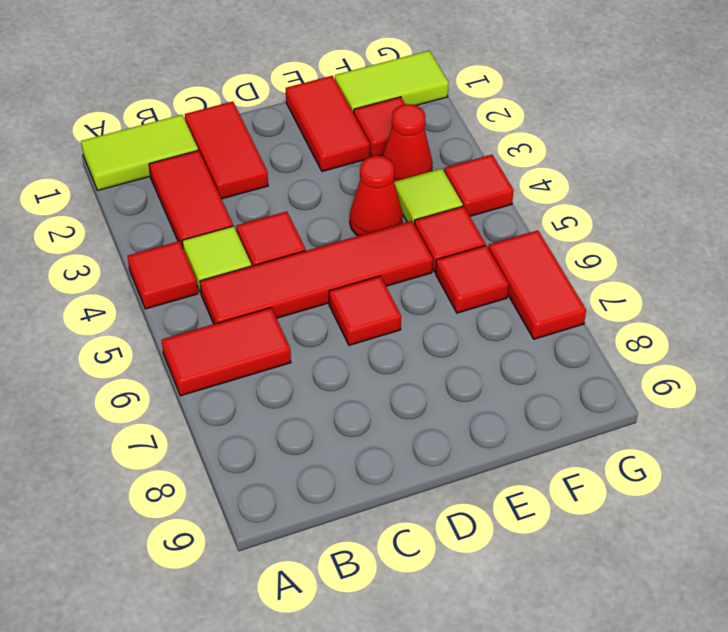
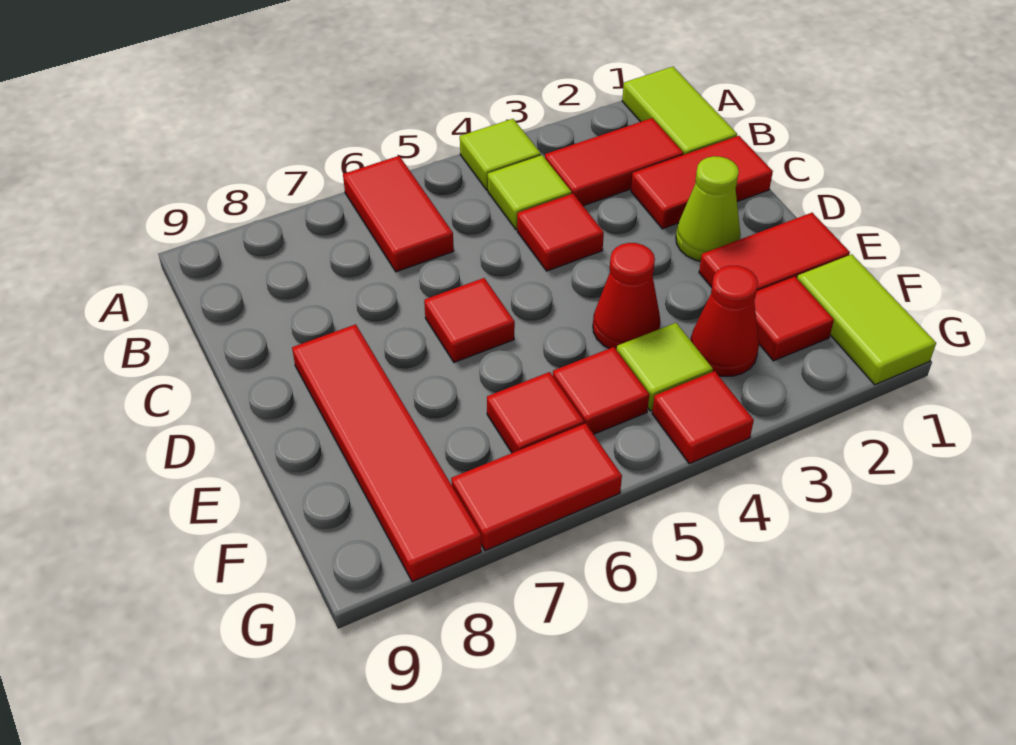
red 1x1 tile [128,241,198,309] -> lime 1x1 tile [460,119,541,190]
red 1x4 tile [200,221,433,324] -> red 1x4 tile moved to [292,324,481,582]
none -> lime 1x1 cone [676,156,740,261]

